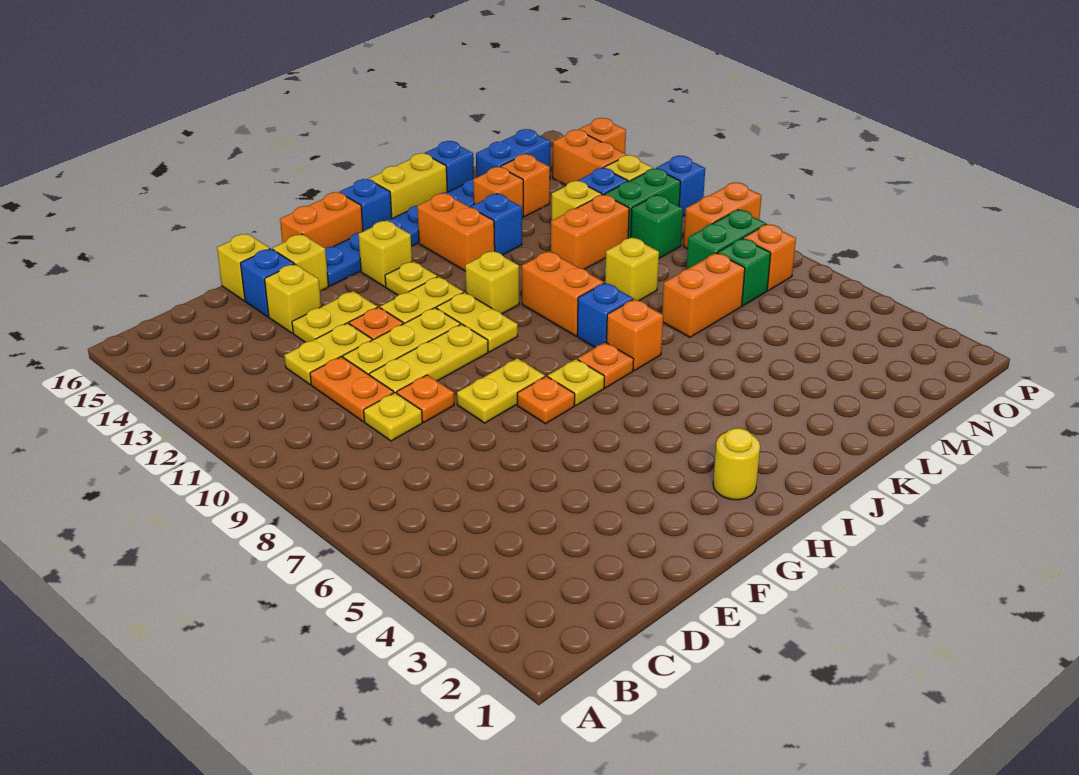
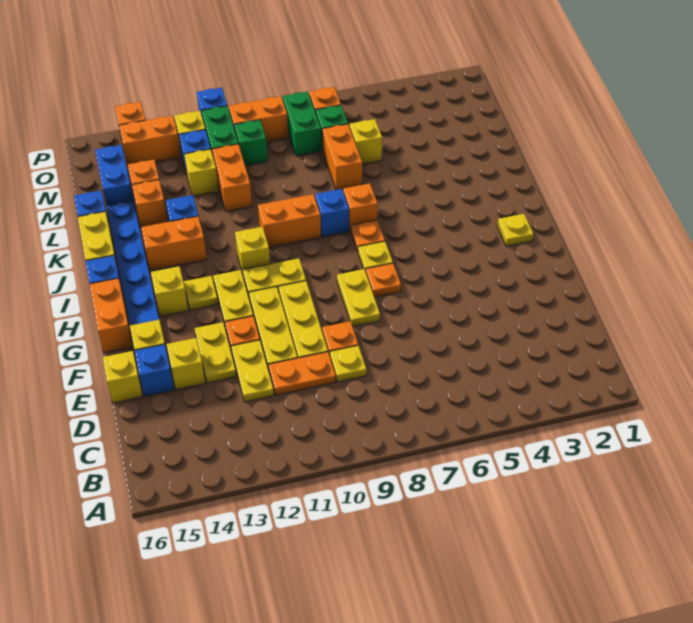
yellow 1x1 round brick [713,428,760,500] -> yellow 1x1 plate [497,214,534,246]
yellow 1x1 brick [605,237,659,301] -> yellow 1x1 brick moved to [349,119,382,164]
orange 1x2 brick [683,182,761,249] -> orange 1x2 brick turned to [229,96,288,141]

